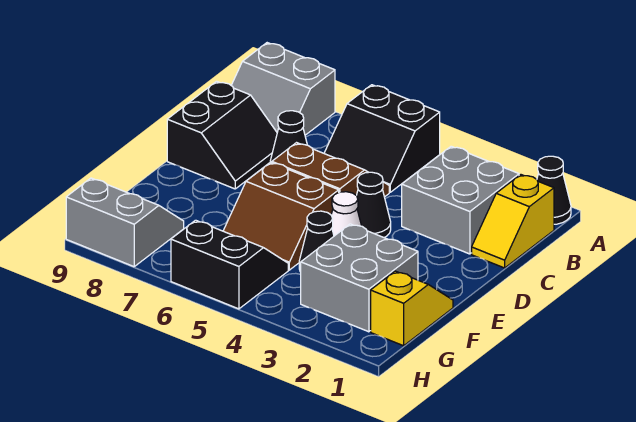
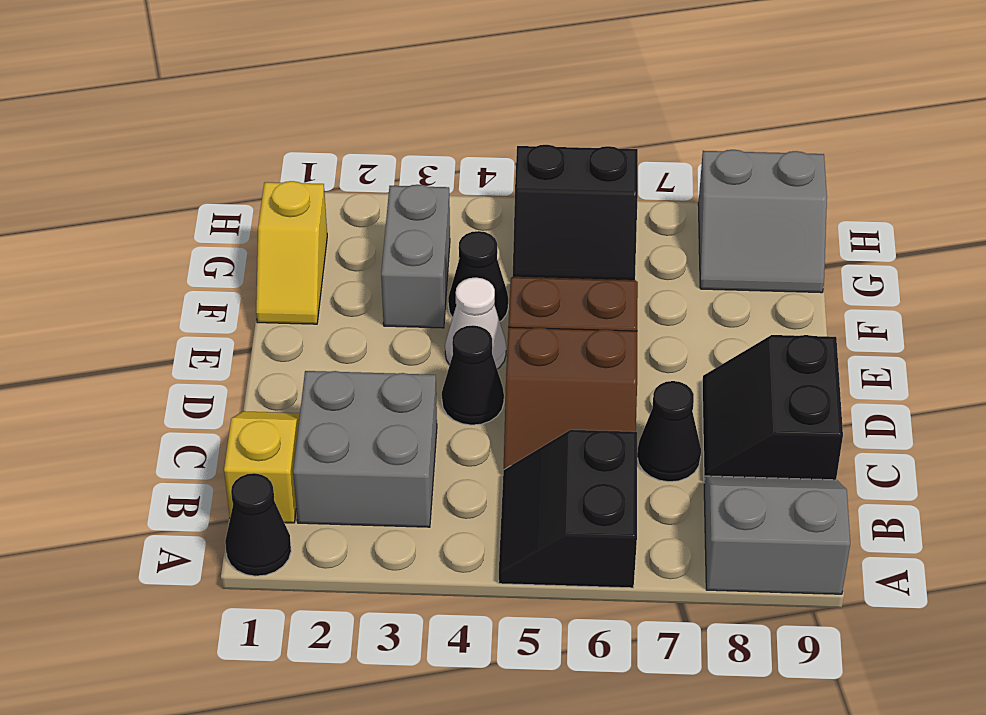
black 2x2 slope [324,85,440,192] -> black 2x2 slope turned to [499,430,637,588]
grey 2x2 brick [301,224,418,332] -> grey 1x2 brick [381,185,450,328]

